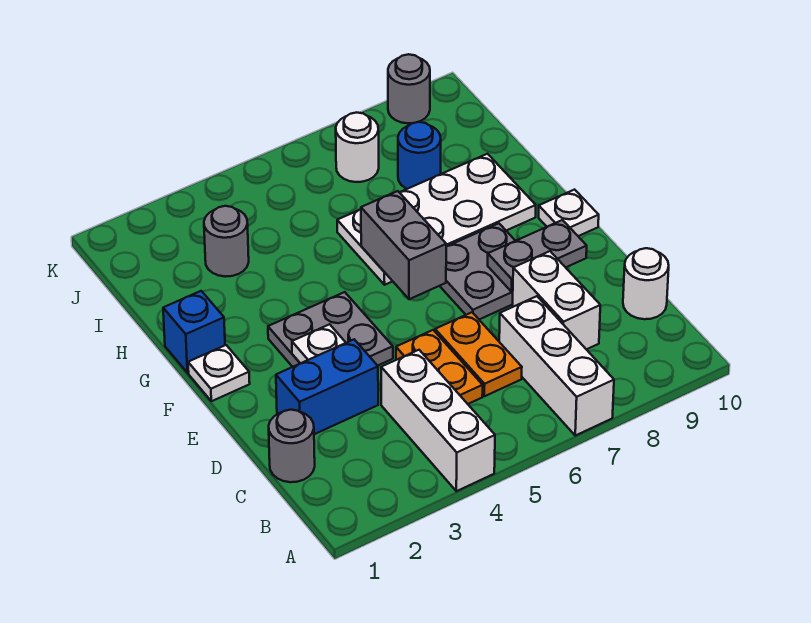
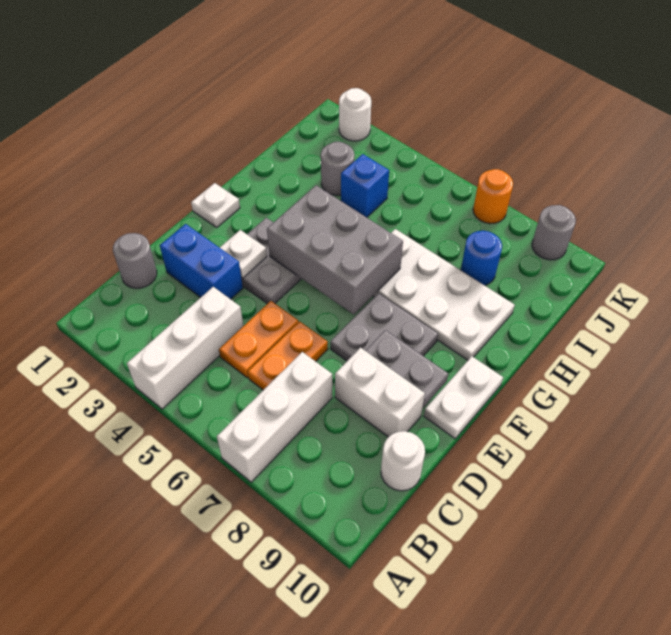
white 1x2 brick [513,251,600,349] -> white 1x2 brick turned to [335,348,425,437]
grey 1x2 brick [361,191,446,299] -> grey 2x3 brick [267,185,403,315]
white 1x1 plate [539,190,599,236] -> white 1x2 plate [424,356,503,439]
blue 1x1 brick [163,291,225,373] -> blue 1x1 brick moved to [341,154,389,217]
white 1x1 round brick [336,113,379,182] -> white 1x1 round brick moved to [339,88,371,141]
none -> orange 1x1 round brick [473,169,513,224]

